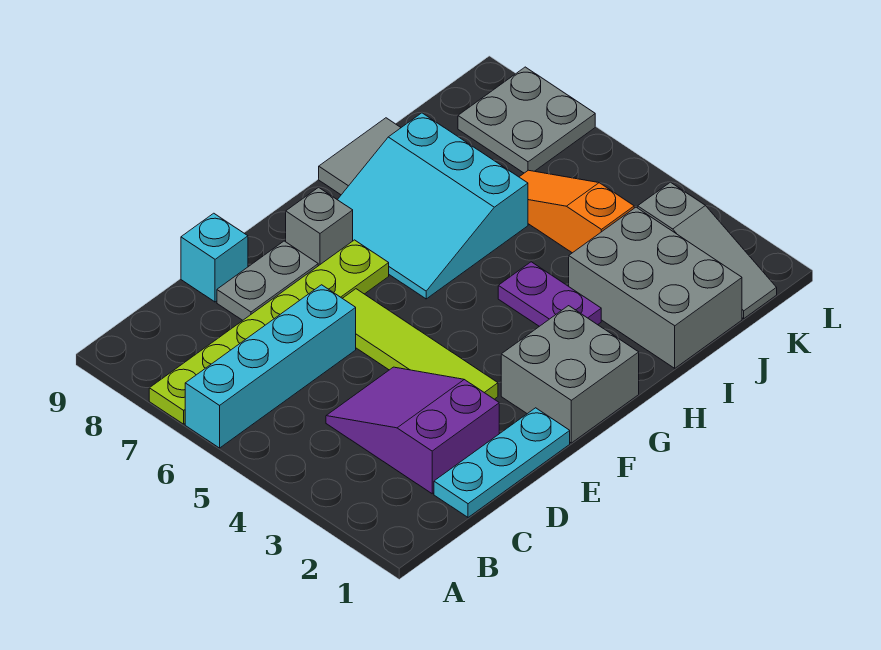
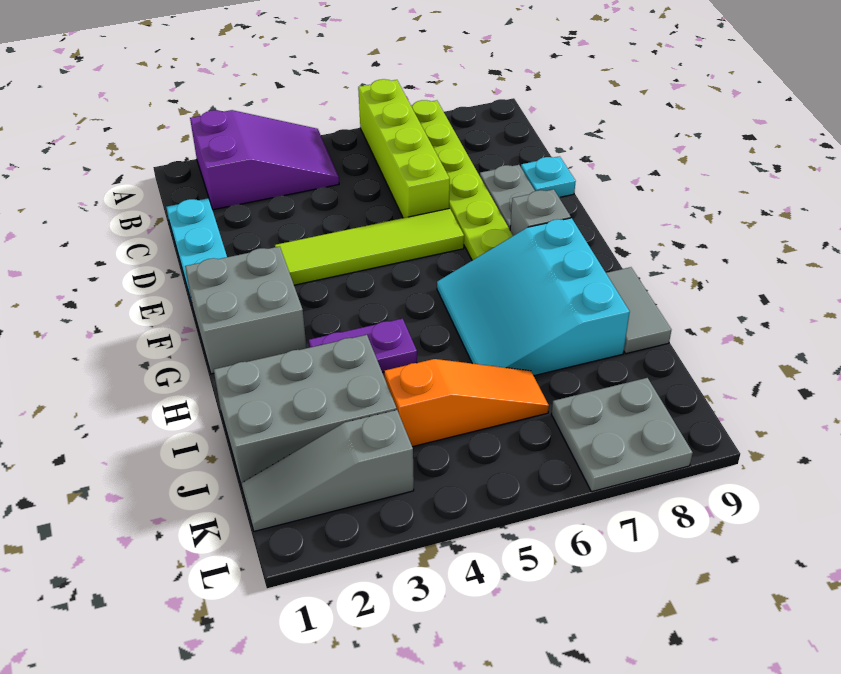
cyan 1x4 brick [185,285,356,448] -> lime 1x4 brick [358,79,450,218]
purple 2x3 slope [326,367,499,494] -> purple 2x3 slope moved to [190,110,339,210]
cyan 1x1 brick [181,213,248,302] -> cyan 1x1 plate [521,156,576,197]
cyan 3x3 slope [338,113,528,299] -> cyan 3x3 slope turned to [437,218,630,376]

